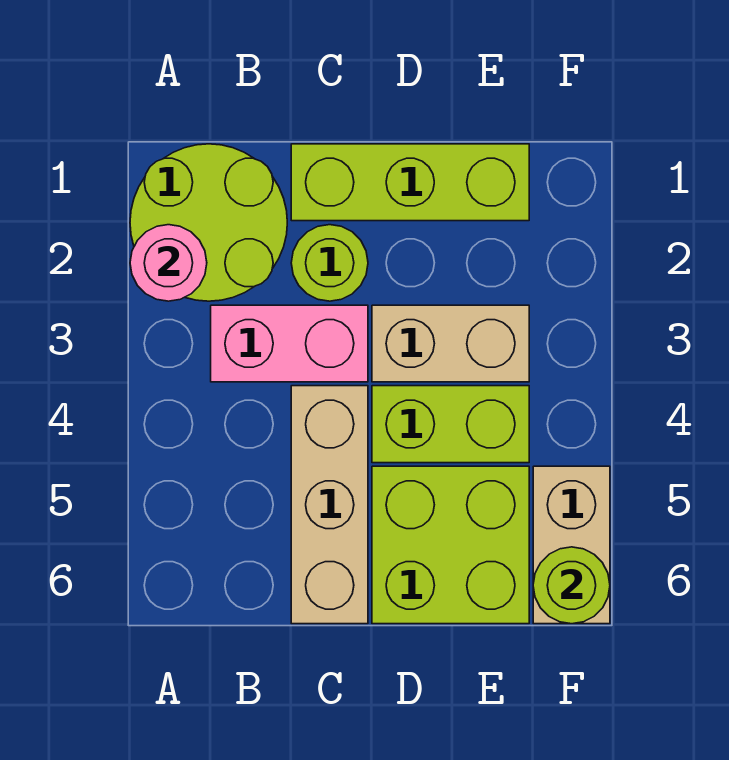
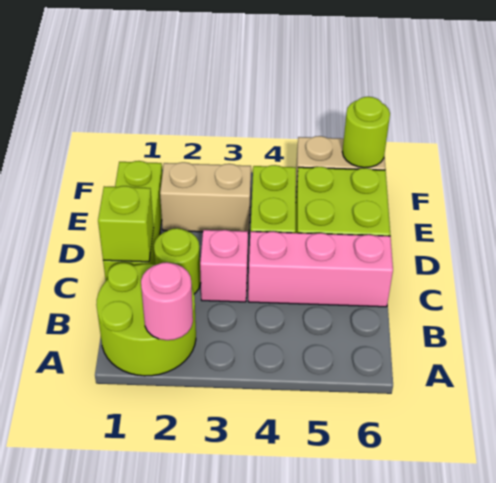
pink 1x2 brick [211,305,368,382] -> pink 1x1 brick [200,230,248,302]
none -> lime 1x1 brick [98,186,154,262]
tan 1x3 brick [291,386,368,624] -> pink 1x3 brick [248,232,393,307]
tan 1x2 brick [372,305,529,382] -> tan 1x2 brick turned to [160,162,251,233]

